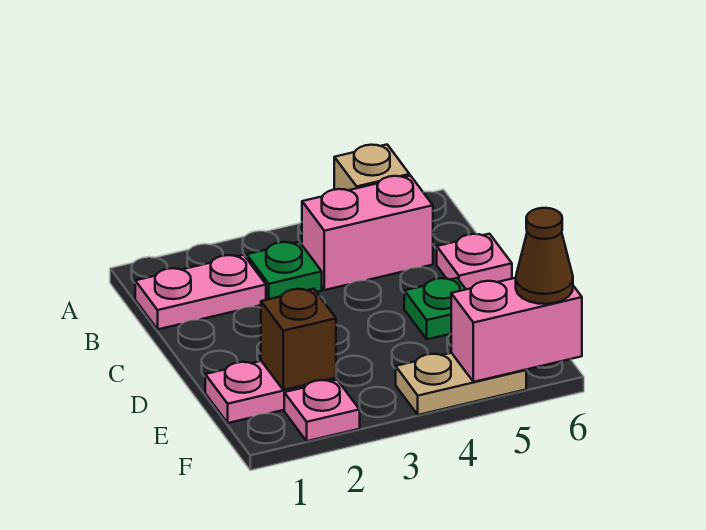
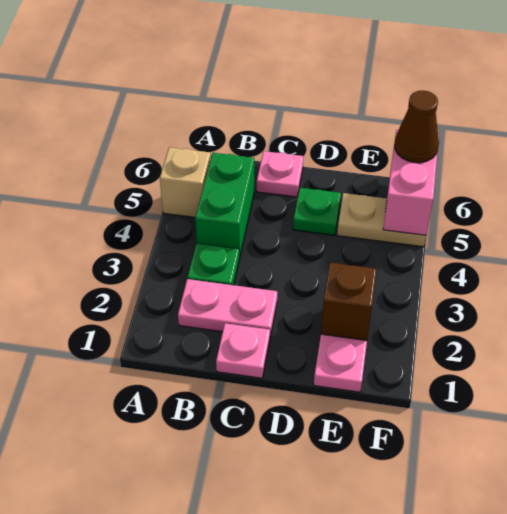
pink 1x2 plate [135,255,266,329] -> pink 1x2 plate turned to [178,279,277,336]
pink 1x2 brick [302,176,433,290] -> green 1x2 brick [195,153,254,258]
pink 1x1 plate [284,380,360,441] -> pink 1x1 plate moved to [216,323,270,378]
tan 1x2 plate [396,353,526,415] -> tan 1x2 plate turned to [337,193,426,247]

